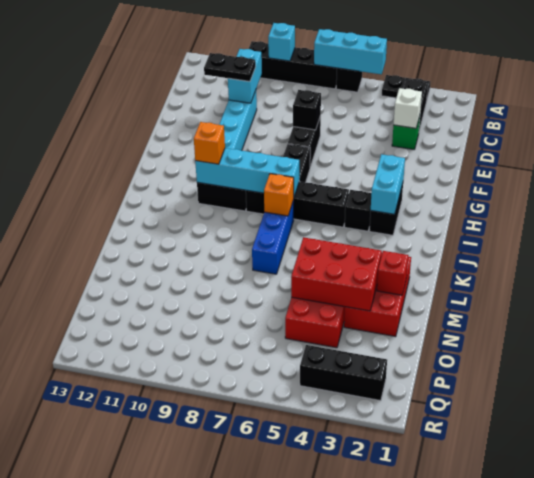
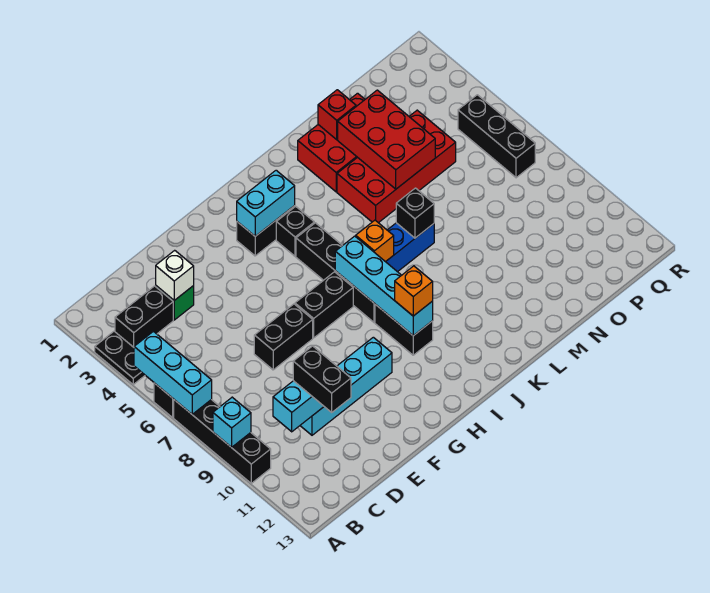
black 1x2 plate [204,53,256,82] -> black 1x2 brick [293,346,351,412]
black 1x1 brick [293,90,321,130] -> black 1x1 brick moved to [396,188,434,238]
black 1x3 brick [300,345,387,401] -> black 1x3 brick moved to [458,95,535,178]

